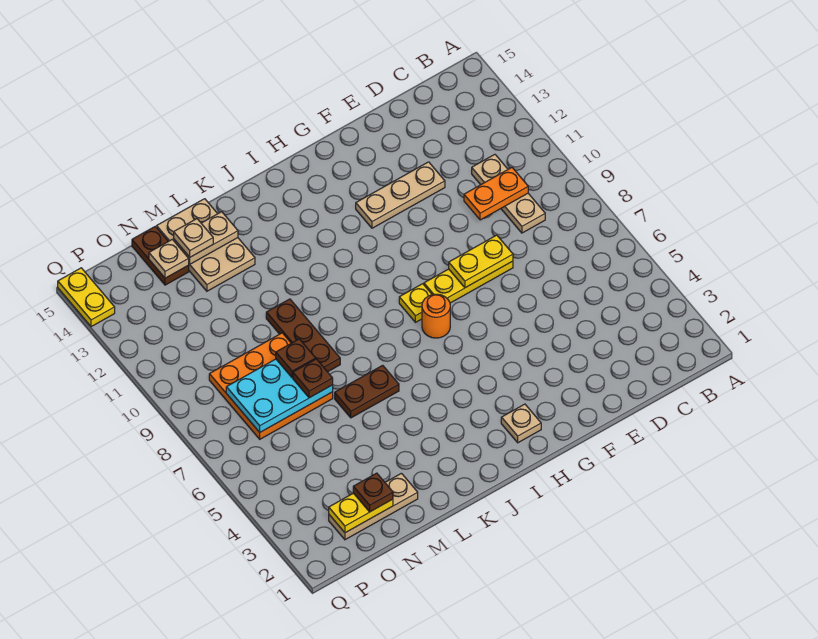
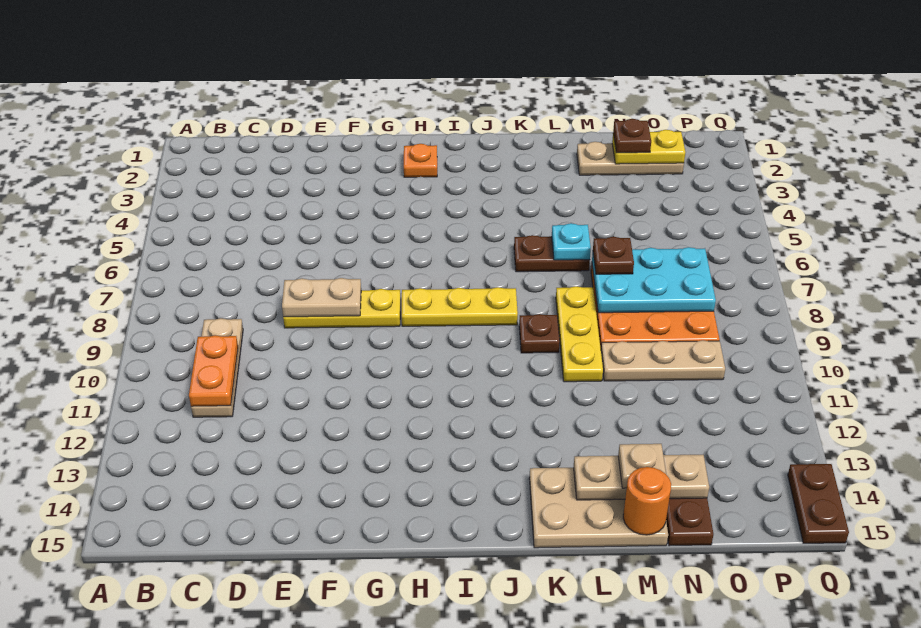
orange 1x2 plate [464,168,528,220] -> orange 1x2 plate turned to [189,335,238,406]
yellow 1x2 plate [449,235,513,288] -> tan 1x2 plate [282,278,361,317]
tan 1x3 plate [356,162,445,228] -> tan 1x3 plate moved to [601,340,725,381]
tan 1x1 plate [501,404,541,443] -> orange 1x1 plate [404,144,437,177]
orange 1x1 round brick [422,294,450,338] -> orange 1x1 round brick moved to [623,467,671,535]
yellow 1x1 plate [399,284,432,322] -> yellow 1x3 plate [402,287,518,326]
none -> cyan 1x1 plate [552,223,591,260]
brown 1x3 plate [266,299,340,372] -> yellow 1x3 plate [556,286,603,382]
tan 2x3 plate [157,199,255,291] -> tan 2x3 plate turned to [529,468,668,548]
brown 1x1 plate [276,339,316,378] -> brown 1x1 plate moved to [519,314,560,353]
yellow 1x2 plate [58,268,115,327] -> brown 1x2 plate [788,464,849,543]

